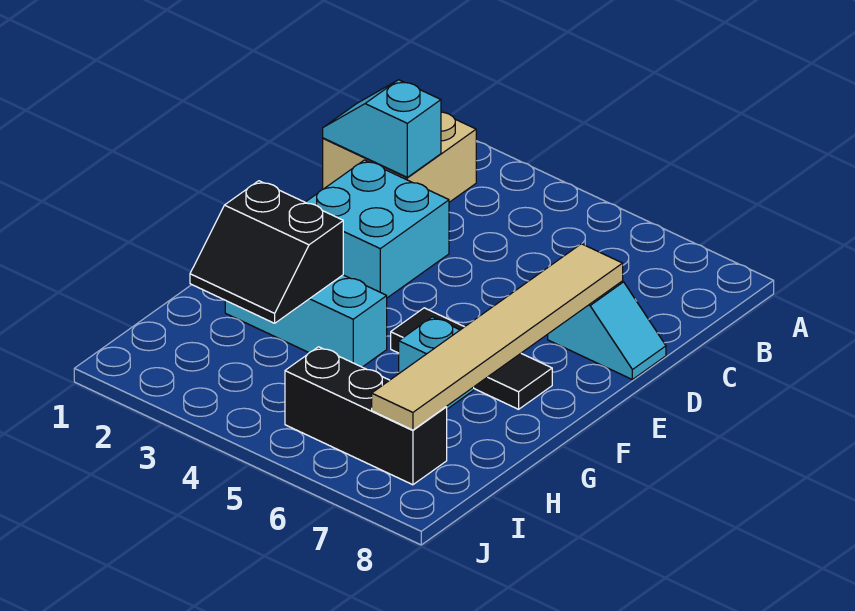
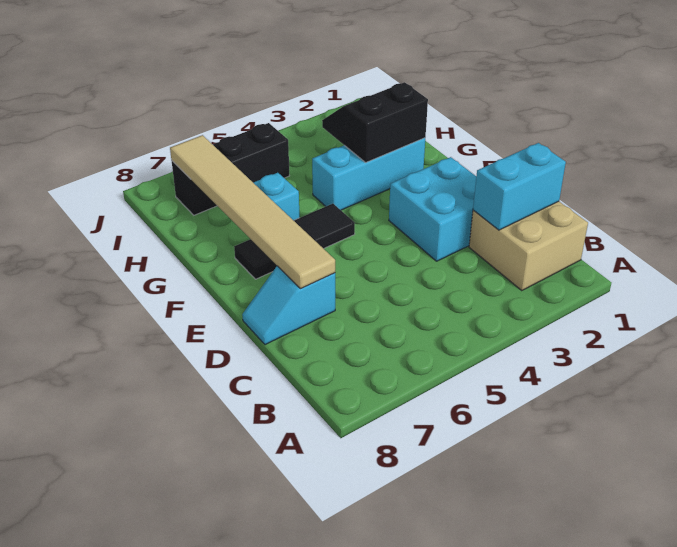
cyan 1x2 slope [323,80,441,177] -> cyan 1x2 brick [473,143,566,230]

